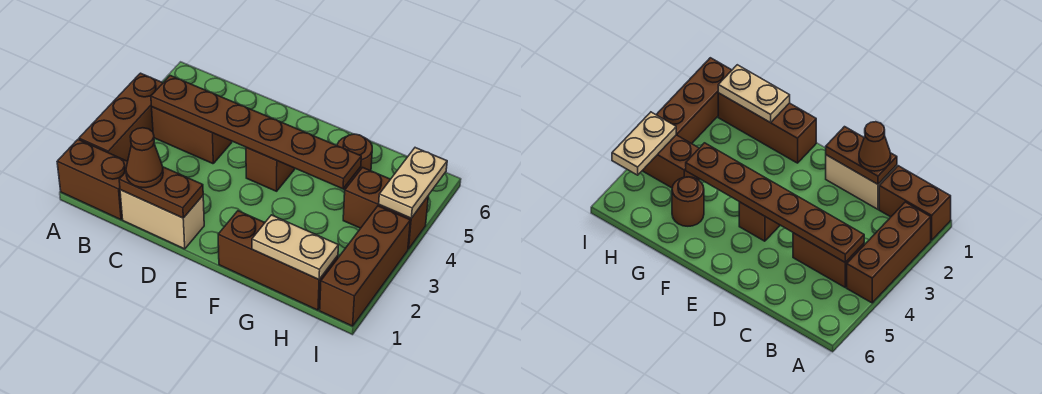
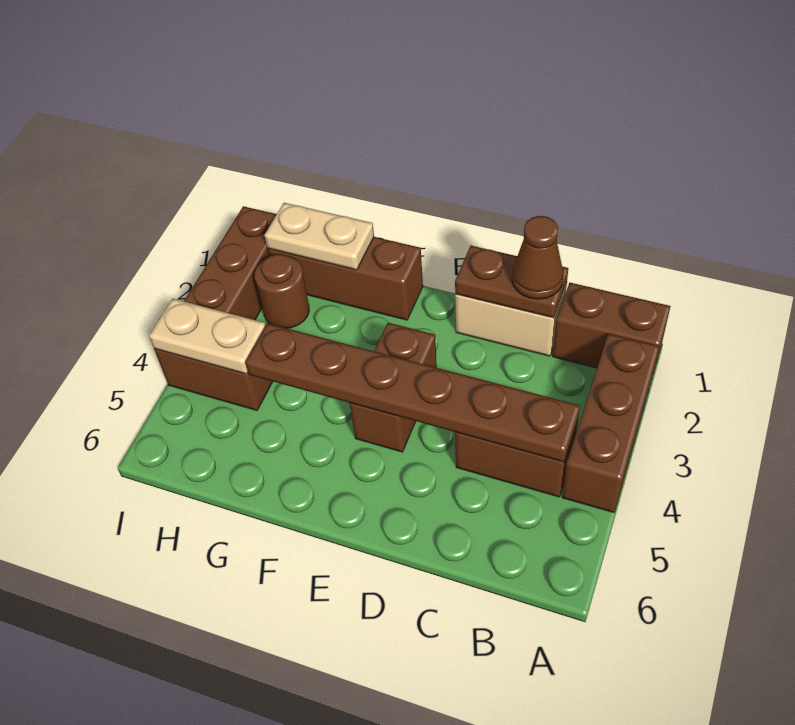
brown 1x1 brick [246,148,295,191] -> brown 1x2 brick [350,323,437,452]
brown 1x1 round brick [337,134,372,190] -> brown 1x1 round brick moved to [255,254,309,328]
tan 1x2 plate [379,148,447,218] -> tan 1x2 plate turned to [149,299,266,374]

